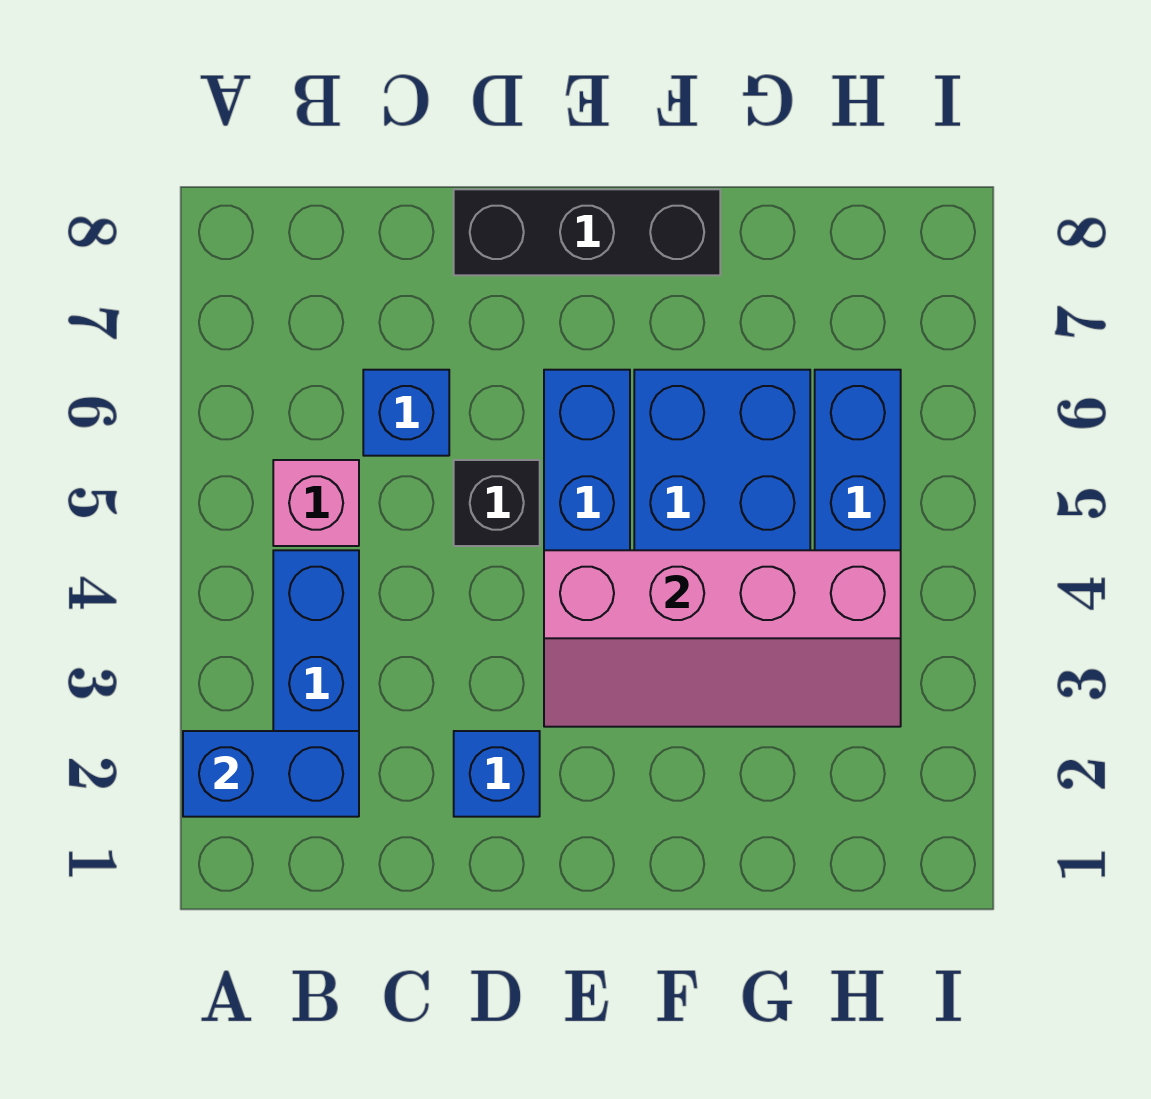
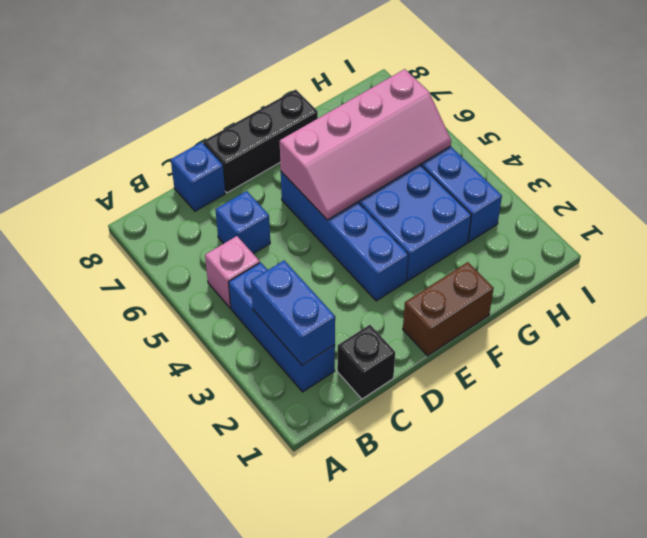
blue 1x2 brick [183,731,359,817] -> blue 1x2 brick turned to [251,260,335,365]
blue 1x1 brick [454,731,540,817] -> blue 1x1 brick moved to [171,142,225,211]
black 1x1 brick [454,460,540,546] -> black 1x1 brick moved to [337,325,395,399]
none -> brown 1x2 brick [403,262,494,356]
pink 2x4 slope [544,550,901,727] -> pink 2x4 slope moved to [280,69,451,220]

